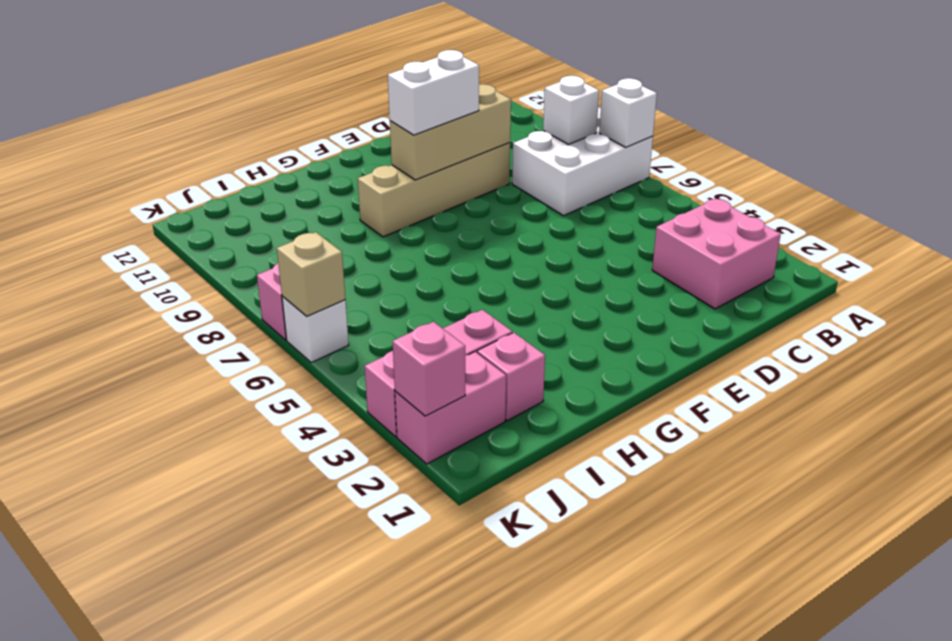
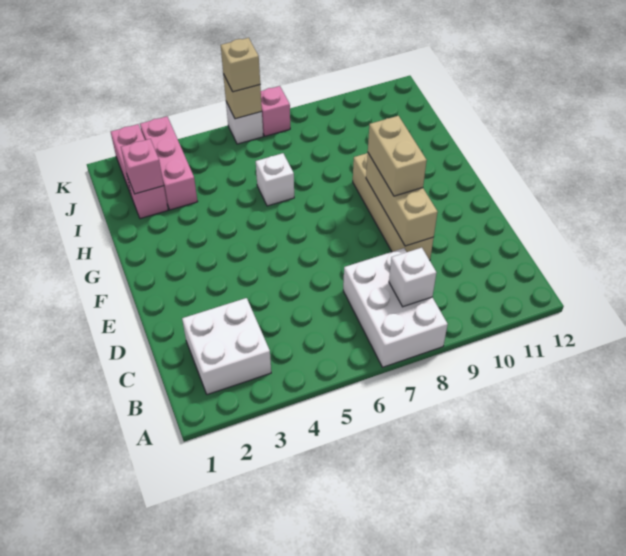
white 1x1 brick [599,78,657,147] -> white 1x1 brick moved to [256,153,294,206]
pink 2x2 brick [652,199,781,309] -> white 2x2 brick [182,298,271,395]
white 1x2 brick [388,50,479,135] -> tan 1x2 brick [368,116,427,196]
pink 1x1 brick [393,322,465,416] -> pink 1x1 brick moved to [121,139,164,194]
none -> tan 1x1 brick [221,38,260,92]

